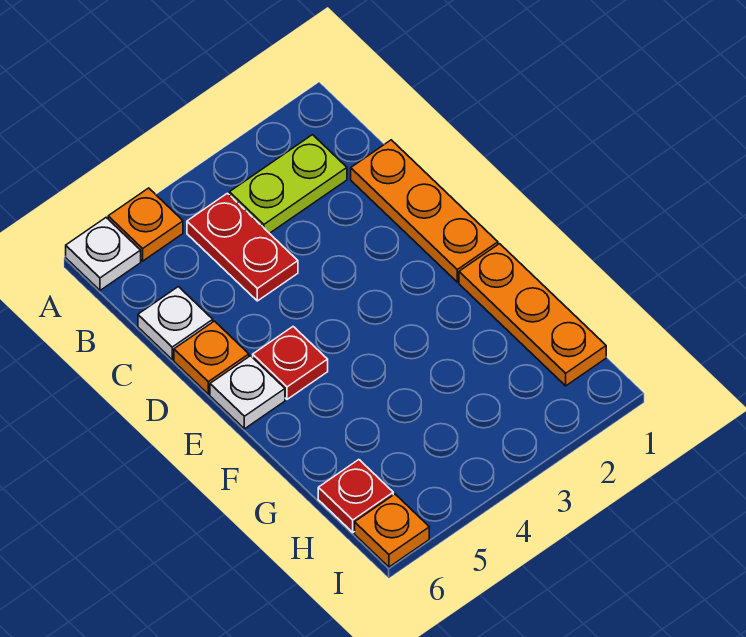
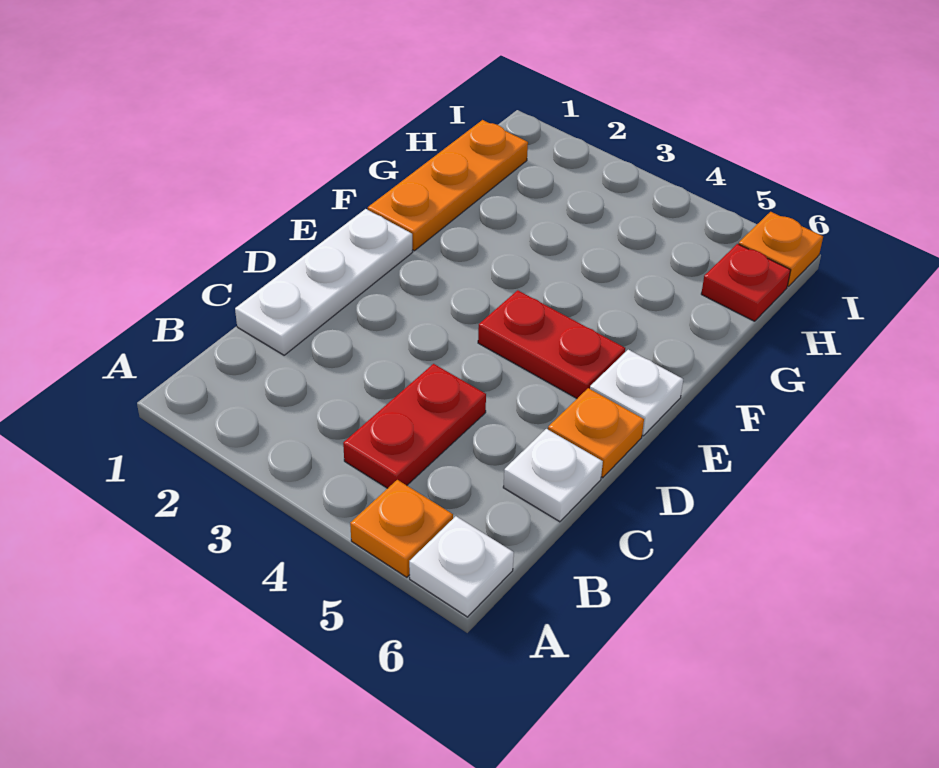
lime 1x2 plate [229,135,347,233] -> none
orange 1x3 plate [351,140,498,282] -> white 1x3 plate [235,209,413,355]
red 1x1 plate [253,327,328,399] -> red 1x2 plate [478,290,625,398]

